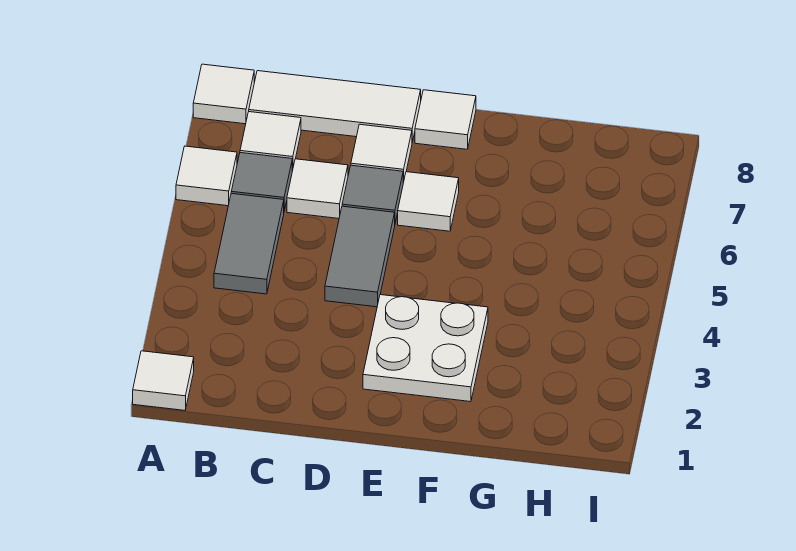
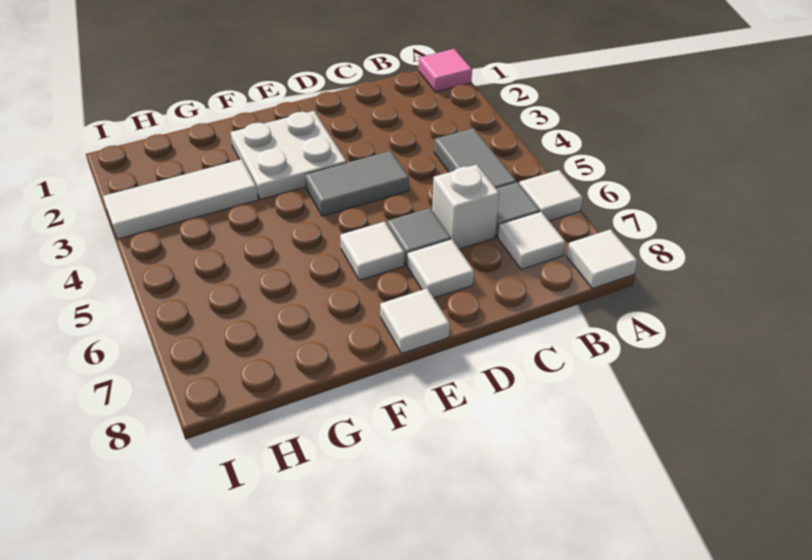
white 1x1 tile [133,351,194,410] -> pink 1x1 tile [419,49,472,92]
white 1x3 tile [249,71,421,142] -> white 1x3 tile moved to [103,159,258,239]
white 1x1 tile [287,159,348,218] -> white 1x1 brick [432,164,499,249]
grey 1x2 tile [325,206,395,307] -> grey 1x2 tile turned to [305,151,409,216]

